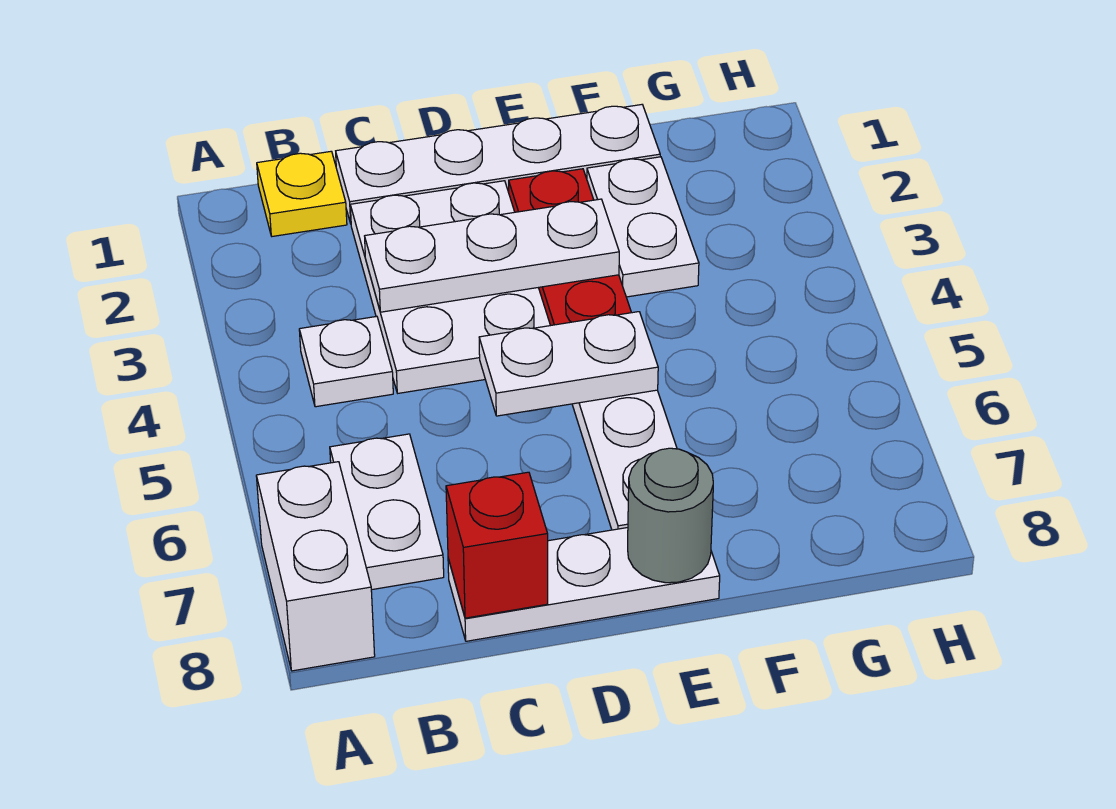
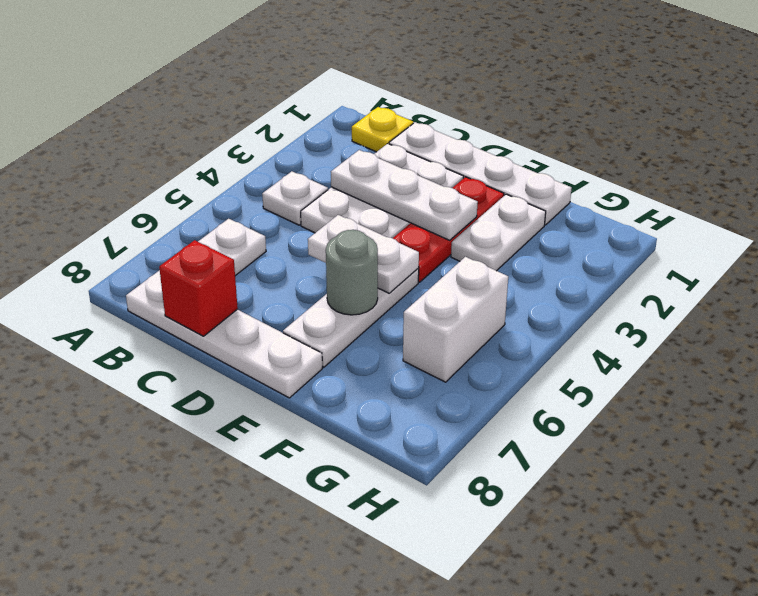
white 1x2 brick [256,462,375,671] -> white 1x2 brick moved to [403,257,508,382]
white 1x3 plate [448,528,720,641] -> white 1x4 plate [126,270,323,398]
grey 1x1 round brick [628,448,713,583] -> grey 1x1 round brick moved to [326,230,378,315]

